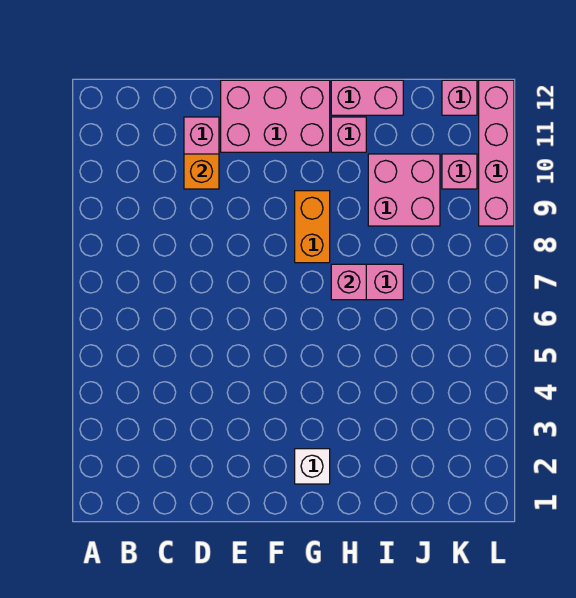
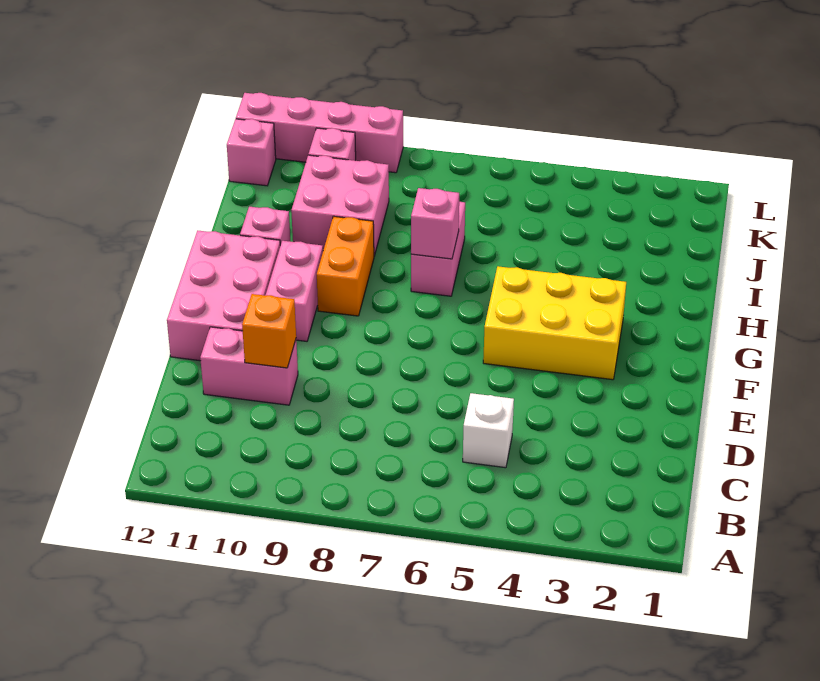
none -> yellow 2x3 brick [483,266,626,380]
white 1x1 brick [295,449,330,484] -> white 1x1 brick moved to [463,393,514,468]
orange 1x2 brick [295,191,330,263] -> orange 1x2 brick turned to [317,216,374,316]
pink 1x2 brick [331,80,403,115] -> pink 1x2 brick moved to [265,241,323,341]

